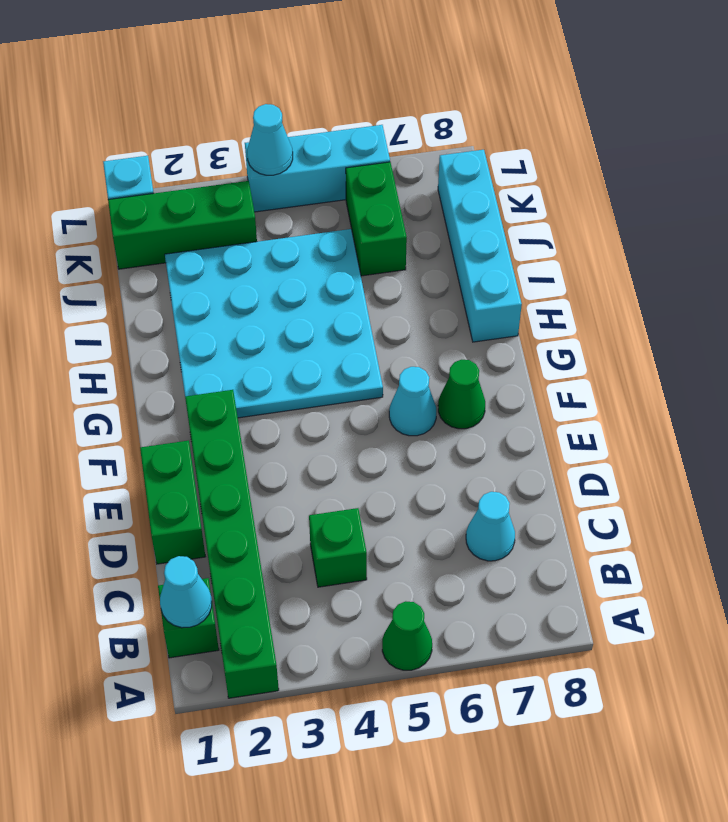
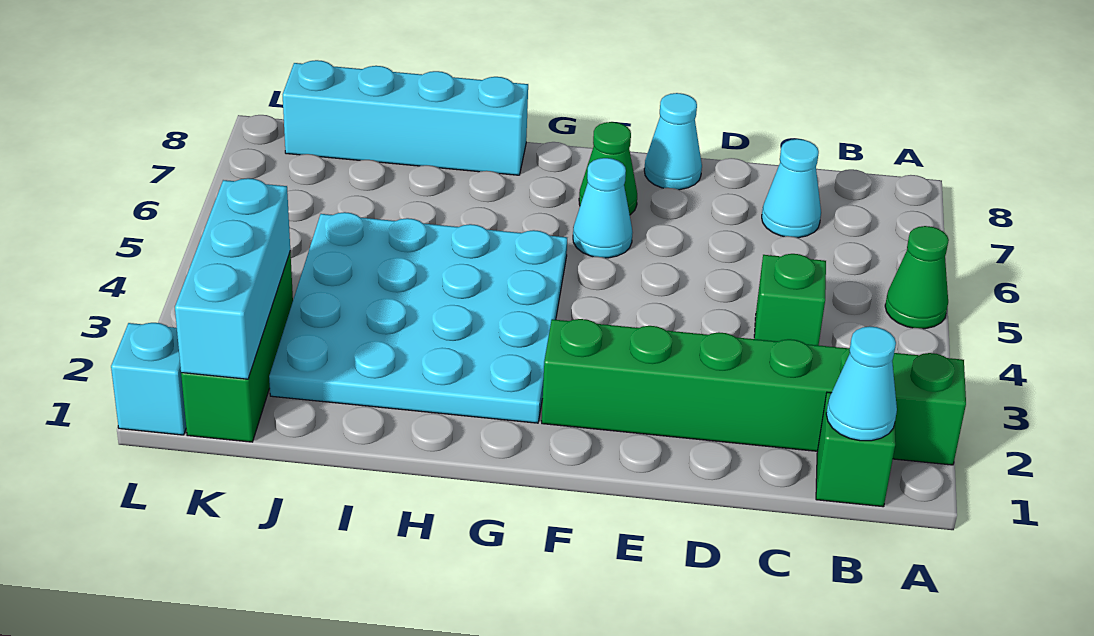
green 1x2 brick [140,441,205,564] -> none
green 1x2 brick [346,162,407,276] -> none
cyan 1x3 brick [245,125,390,212] -> cyan 1x3 brick moved to [175,178,290,379]
cyan 1x1 cone [247,104,293,175] -> cyan 1x1 cone moved to [644,93,702,190]

